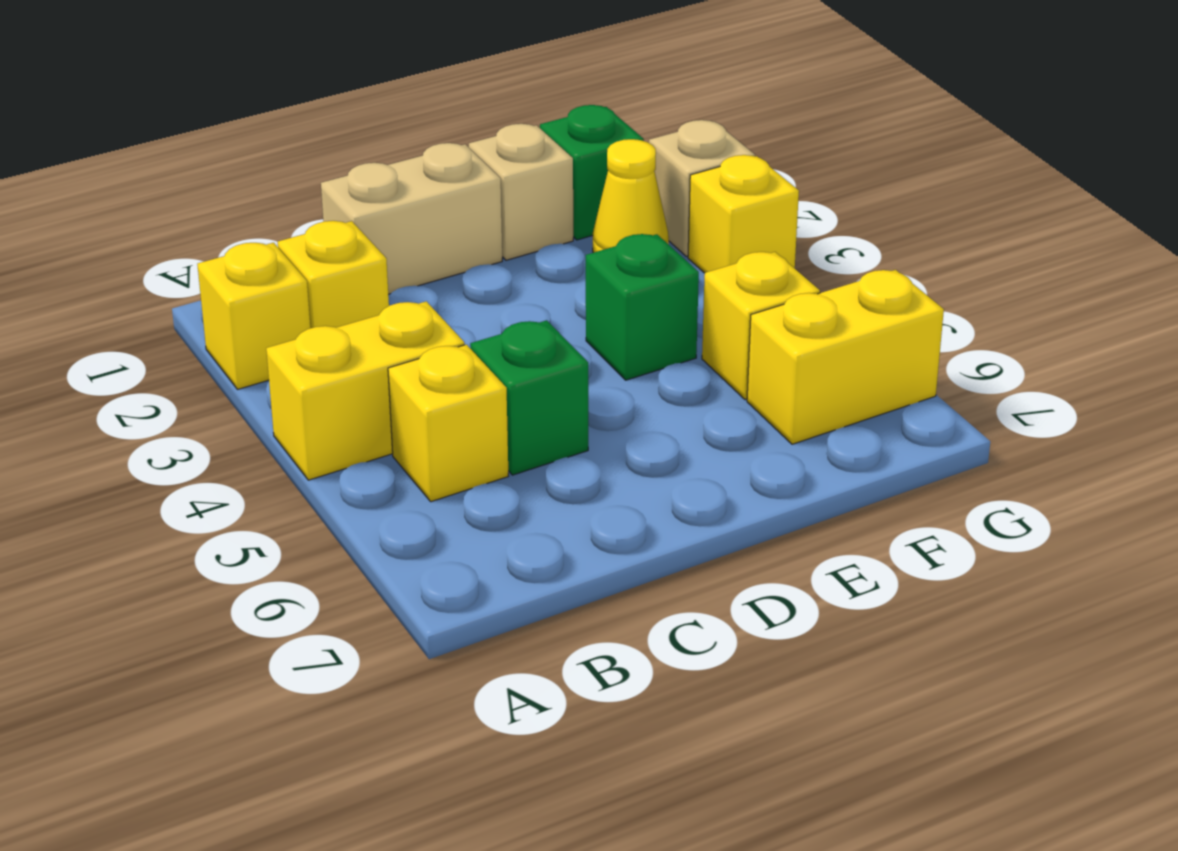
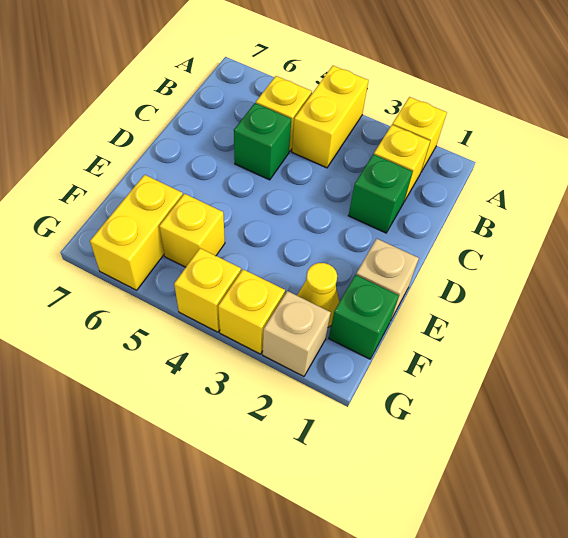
tan 1x2 brick [321,143,502,294] -> none
green 1x1 brick [586,234,699,380] -> green 1x1 brick moved to [348,154,413,233]
none -> yellow 1x1 brick [174,248,241,332]

